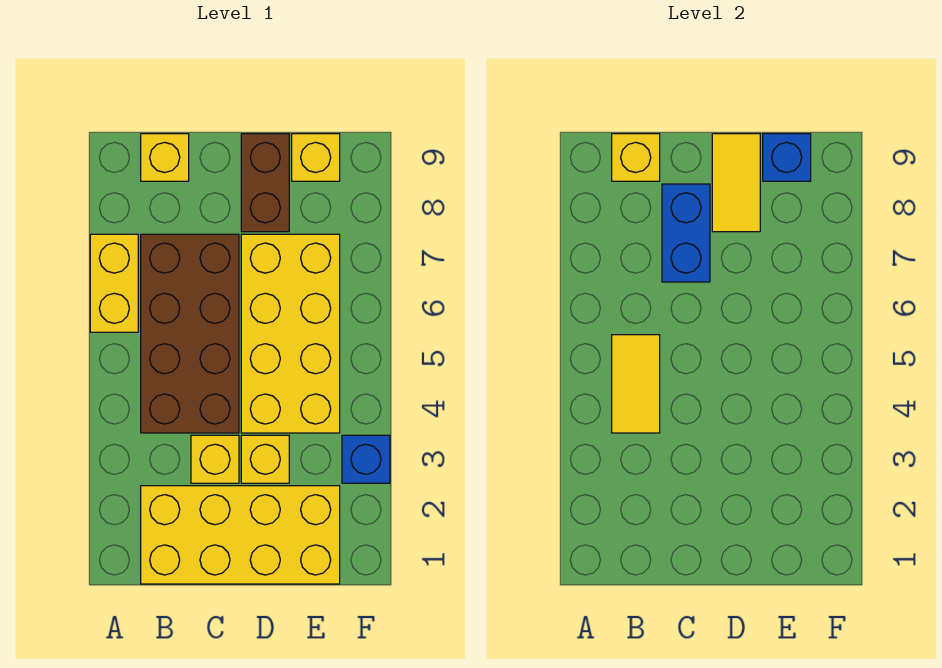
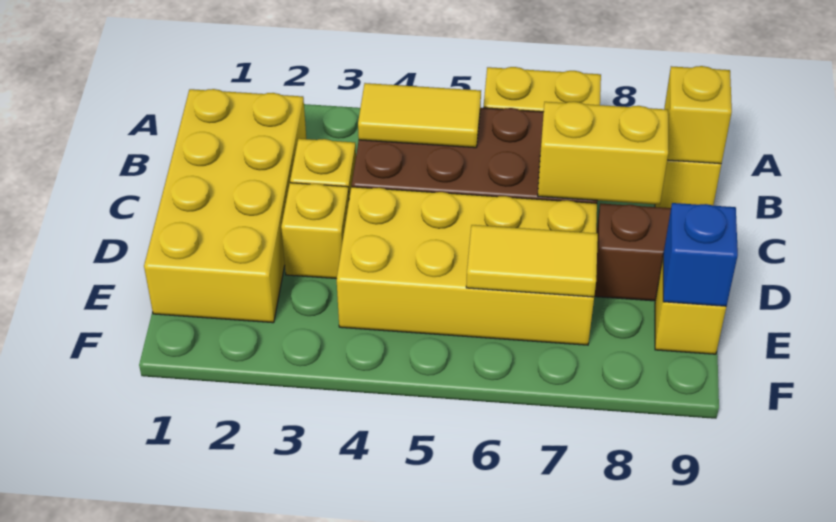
blue 1x2 brick [662,184,710,282] -> yellow 1x2 brick [538,102,668,205]
yellow 1x2 tile [712,134,760,232] -> yellow 1x2 tile moved to [466,225,598,297]
blue 1x1 brick [342,435,390,483] -> none

